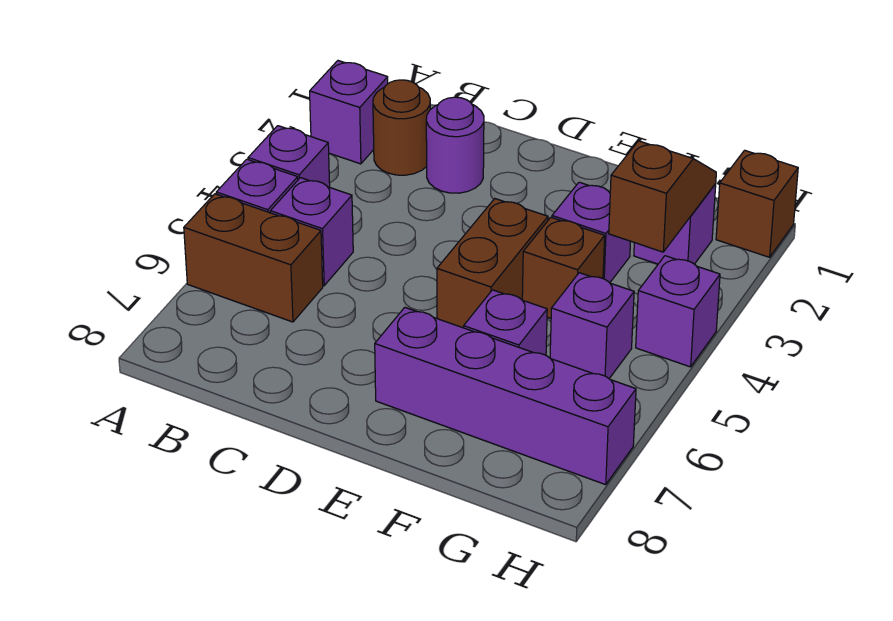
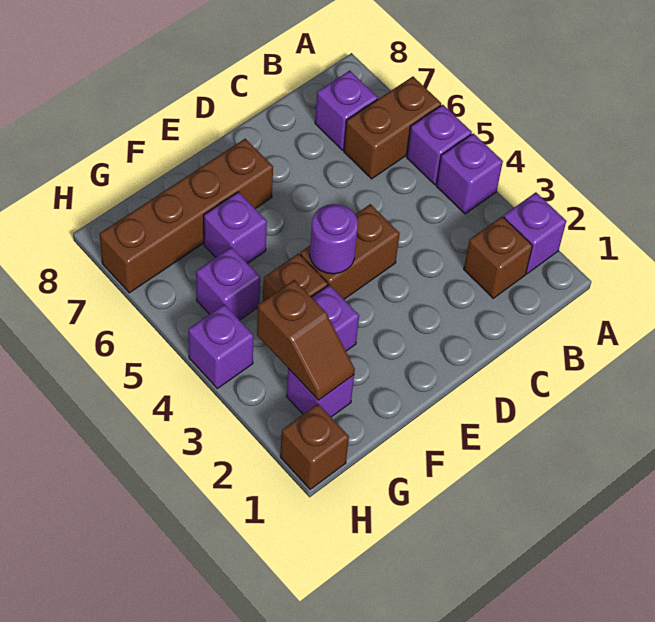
brown 1x1 round brick [373,80,431,175] -> brown 1x1 brick [464,217,532,298]
purple 1x1 brick [270,178,353,286] -> purple 1x1 brick moved to [315,71,378,150]
purple 1x1 round brick [426,97,484,193] -> purple 1x1 round brick moved to [310,204,358,274]
brown 1x2 brick [437,199,548,328] -> brown 1x2 brick turned to [300,204,400,299]
purple 1x4 brick [375,308,636,485] -> brown 1x4 brick [100,139,273,293]

